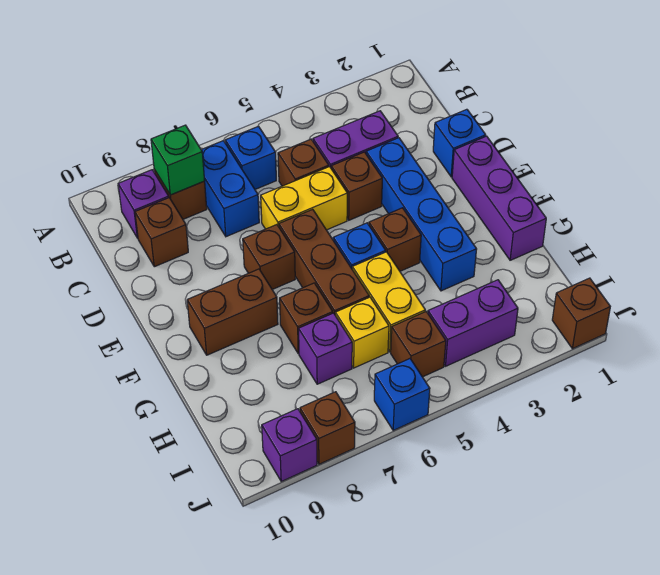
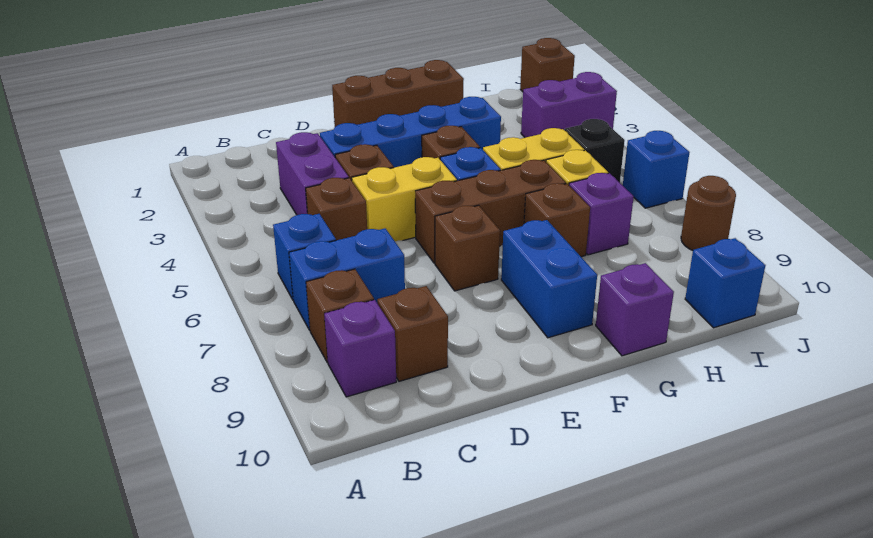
green 1x1 brick [151,125,205,195] -> none
blue 1x1 brick [433,109,486,177] -> blue 1x1 brick moved to [685,238,765,328]
yellow 1x2 brick [261,167,347,230] -> yellow 1x2 brick turned to [352,157,457,241]
purple 1x3 brick [452,136,546,260] -> brown 1x3 brick [332,60,464,127]
brown 1x2 brick [187,269,278,355] -> blue 1x2 brick [501,220,597,338]
purple 1x2 brick [428,280,518,366] -> purple 1x2 brick turned to [521,72,617,138]
brown 1x1 brick [391,312,446,377] -> black 1x1 brick [565,119,625,183]
brown 1x1 brick [300,392,355,464] -> brown 1x1 round brick [681,176,736,250]
purple 1x1 brick [262,409,317,481] -> purple 1x1 brick moved to [596,263,674,356]

